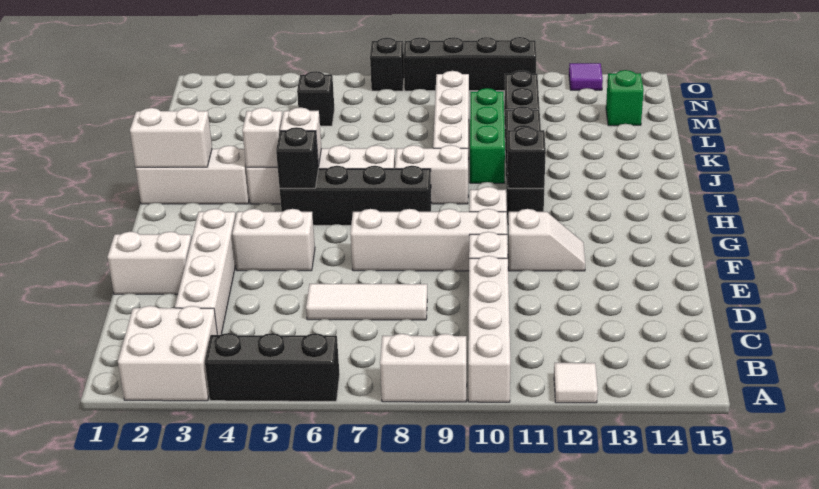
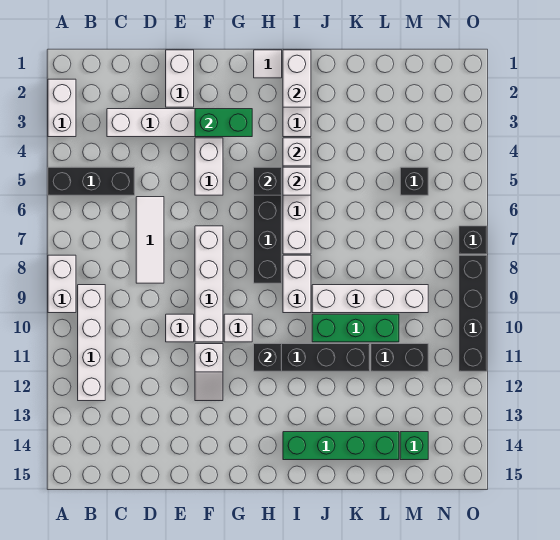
white 2x2 brick [118,306,217,401] -> white 1x2 brick [48,79,76,137]
black 1x3 brick [205,333,340,401] -> black 1x3 brick turned to [48,167,135,195]
white 1x4 brick [468,256,510,402] -> white 1x4 brick turned to [78,285,105,401]
white 1x1 tile [554,363,598,403] -> white 1x1 tile moved to [254,50,282,78]
none -> green 1x2 brick [195,109,252,137]
none -> green 1x4 brick [283,432,399,460]
purple 1x1 tile [569,63,603,90] -> none

